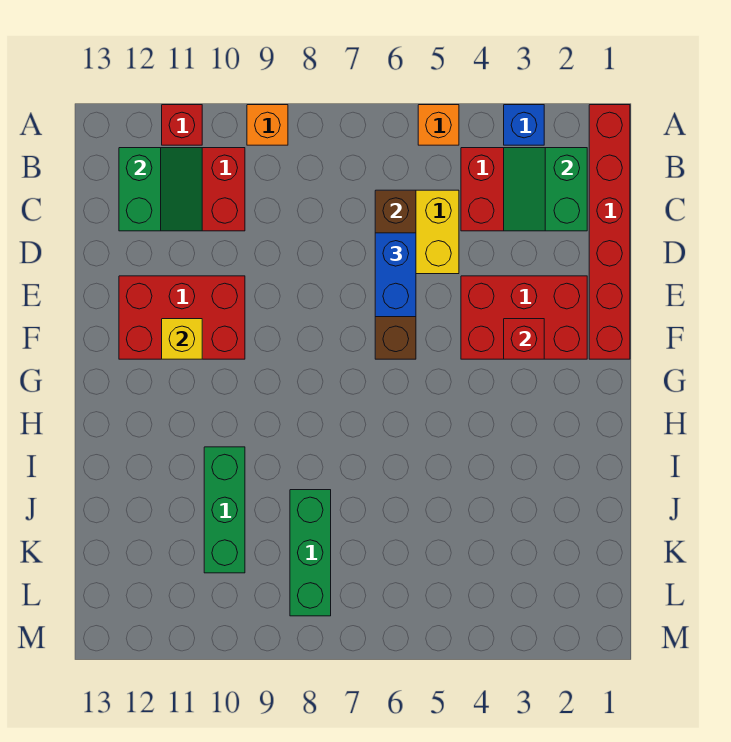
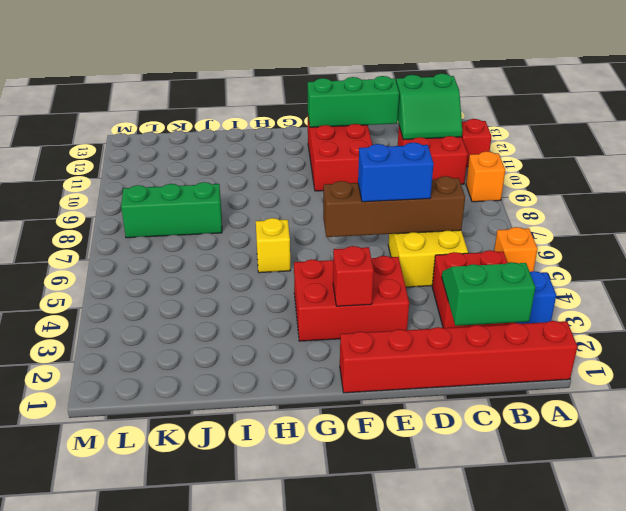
red 2x3 brick [461,276,587,359] -> red 2x3 brick turned to [294,256,409,341]
yellow 1x1 brick [162,319,202,359] -> yellow 1x1 brick moved to [256,218,290,273]
green 1x3 brick [204,447,245,573] -> green 1x3 brick moved to [308,76,399,127]

